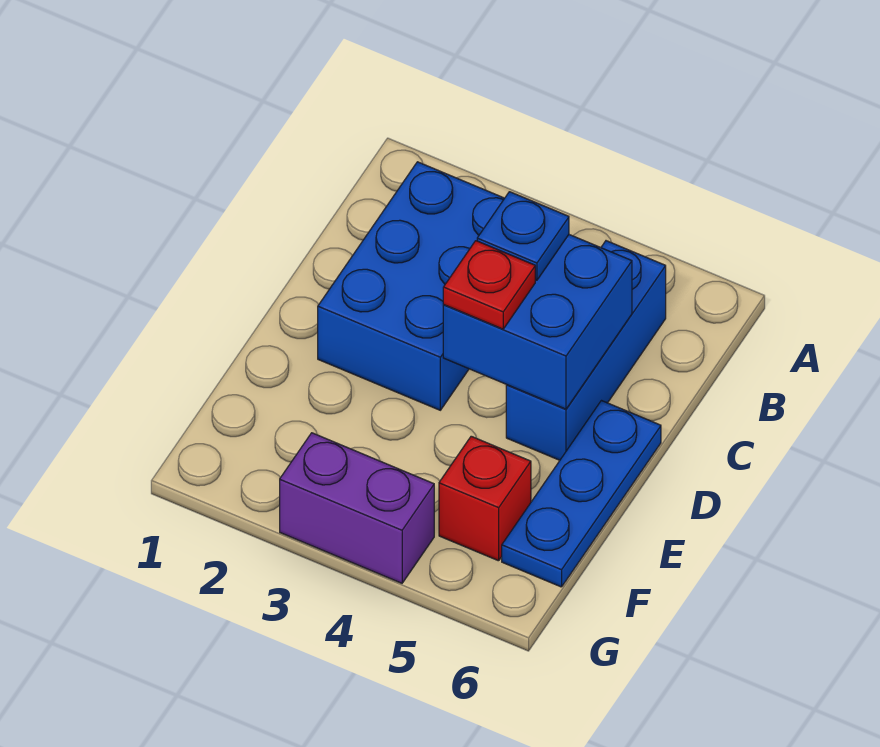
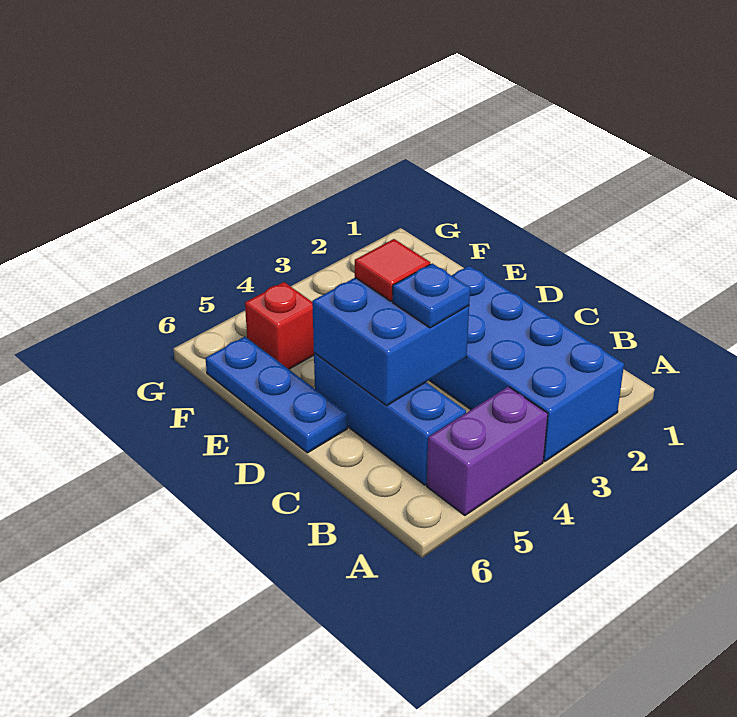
blue 2x3 brick [318,162,504,410] -> blue 2x4 brick [429,266,624,461]
red 1x1 plate [443,241,535,329] -> red 1x1 tile [355,239,430,301]
purple 1x2 brick [280,433,434,583] -> purple 1x2 brick moved to [427,387,548,515]

